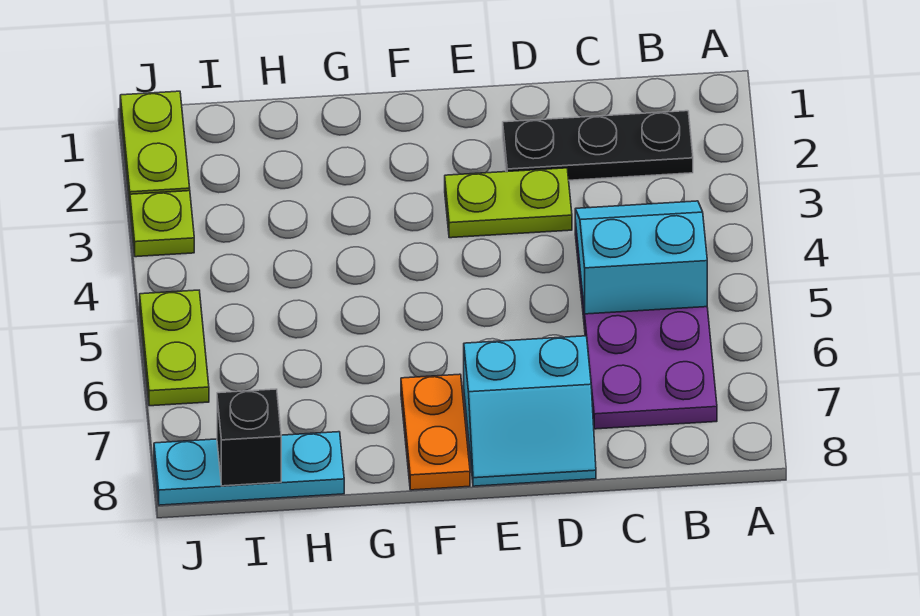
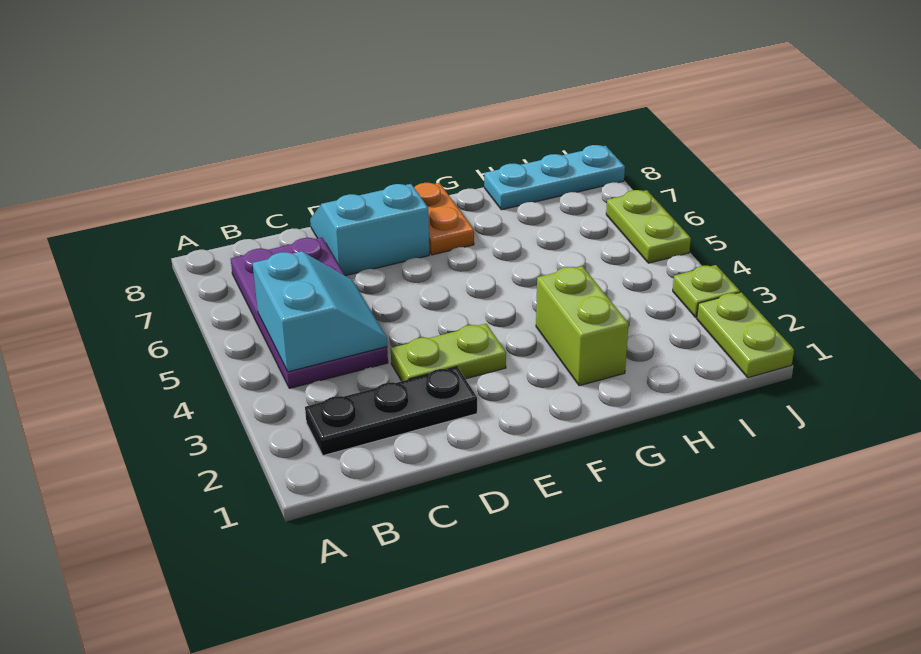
cyan 2x2 slope [575,201,707,314] -> cyan 2x2 slope turned to [253,251,387,372]
none -> lime 1x2 brick [536,266,629,386]
black 1x1 brick [217,389,281,486] -> none

